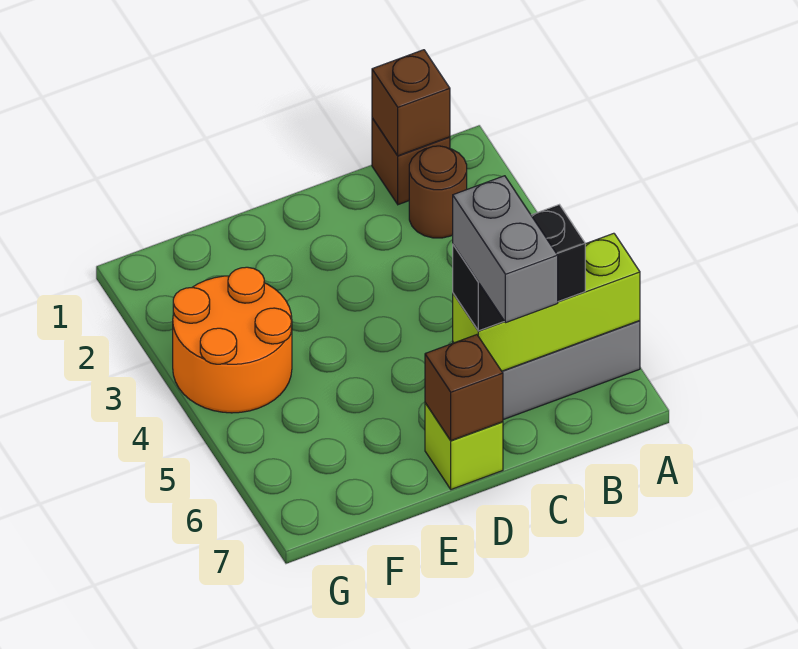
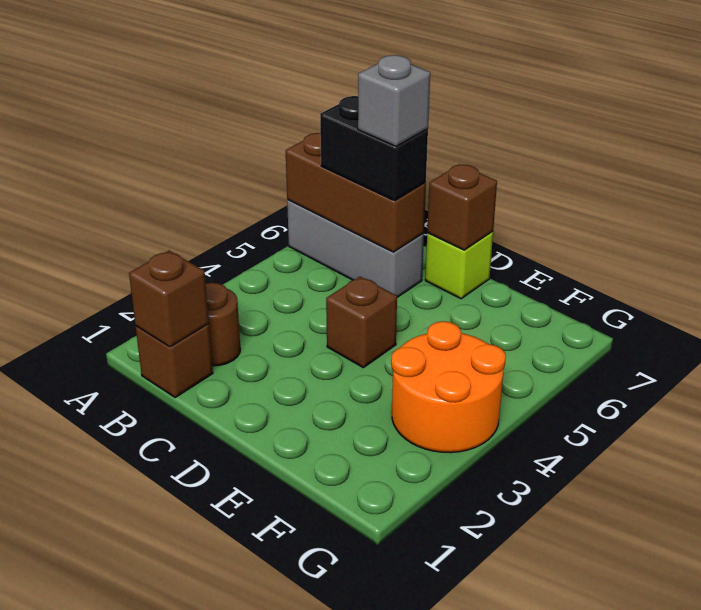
lime 1x3 brick [453,233,640,371] -> brown 1x3 brick [286,133,426,252]
grey 1x2 brick [453,176,558,323] -> grey 1x1 brick [358,55,430,146]
none -> brown 1x1 brick [326,277,397,368]

